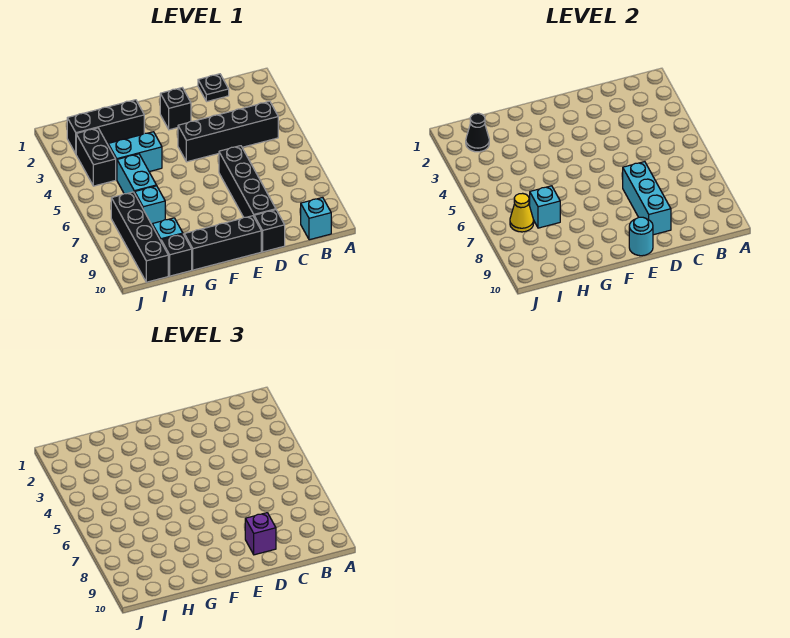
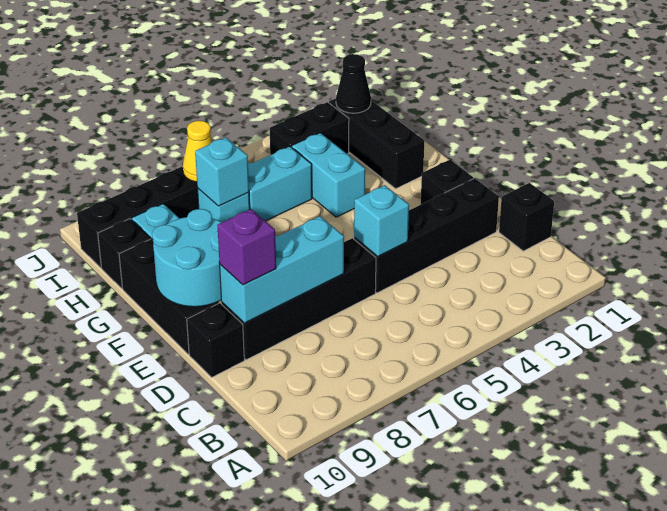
black 1x4 brick [178,101,278,162] -> black 1x4 brick turned to [354,178,499,293]
cyan 1x1 brick [301,197,331,240] -> cyan 1x1 brick moved to [354,185,409,257]
black 1x1 plate [198,74,229,101] -> black 1x1 brick [499,183,554,251]
cyan 1x1 round brick [629,217,653,256] -> cyan 2x2 round brick [152,209,222,307]

